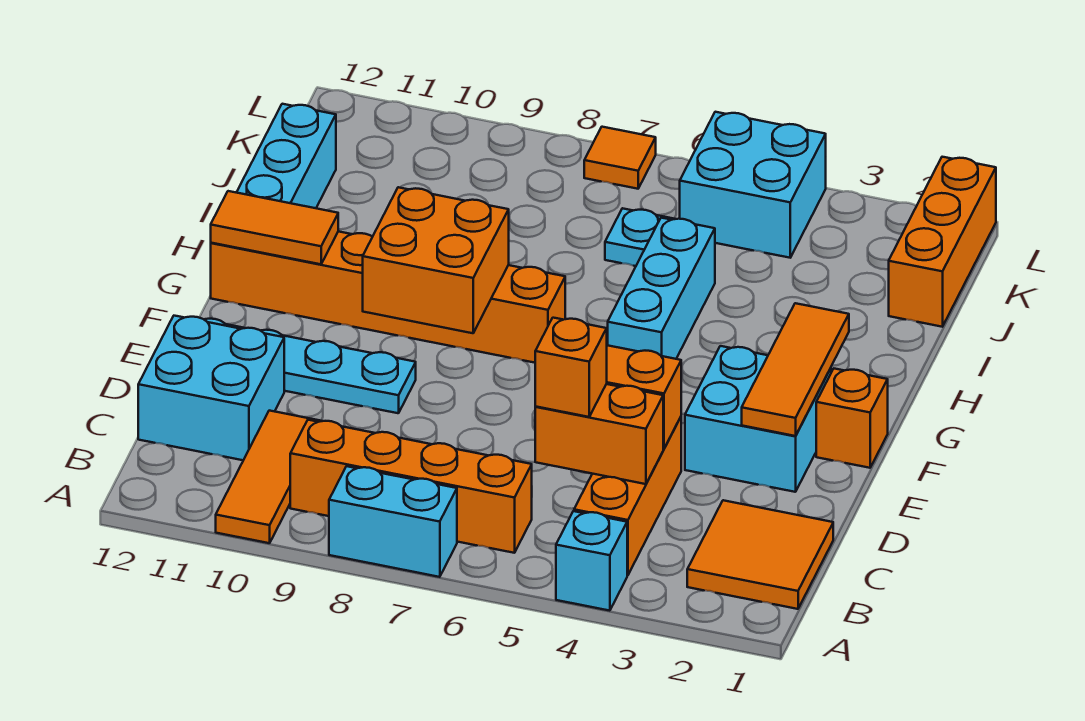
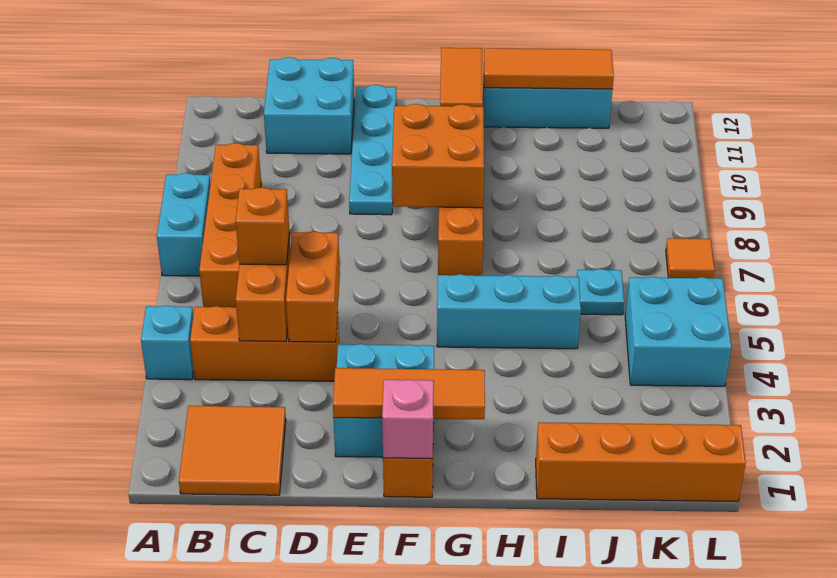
orange 1x3 tile [216,411,320,543] -> orange 1x3 tile moved to [484,48,614,89]
none -> pink 1x1 brick [382,380,434,459]
orange 1x3 brick [889,157,996,327] -> orange 1x4 brick [536,422,746,502]

